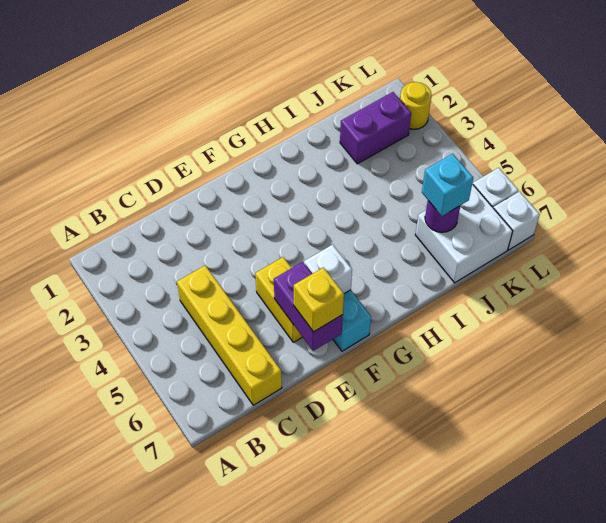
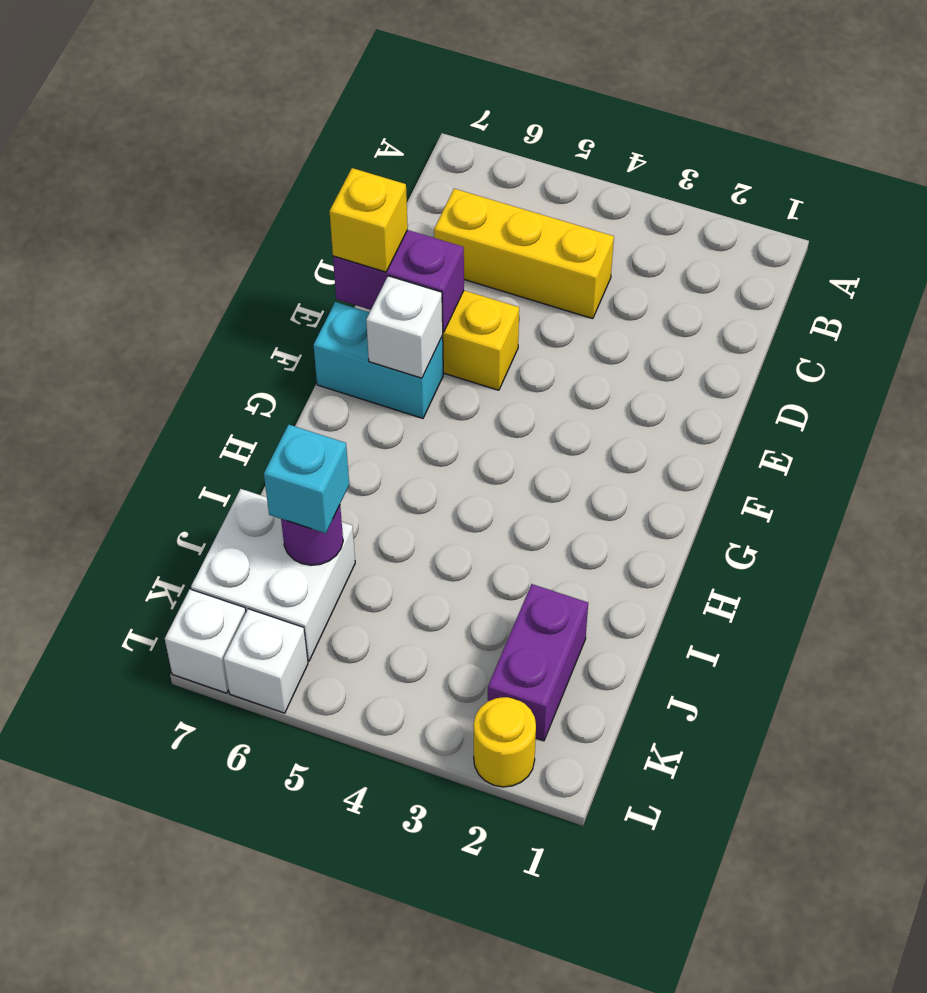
yellow 1x4 brick [177,265,282,405] -> yellow 1x3 brick [434,189,614,319]

